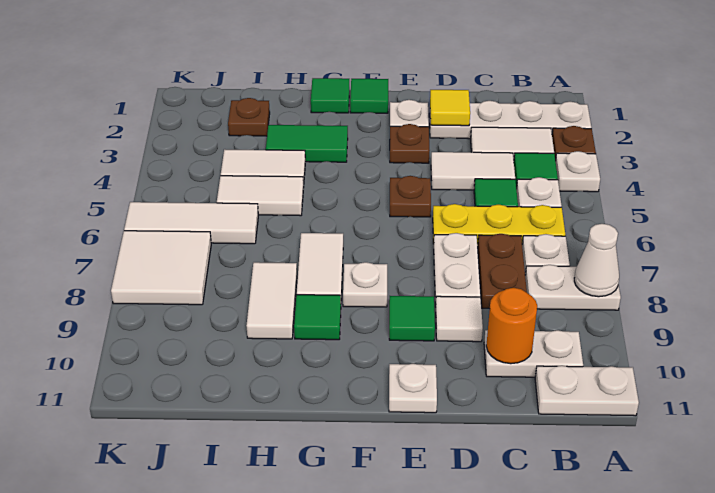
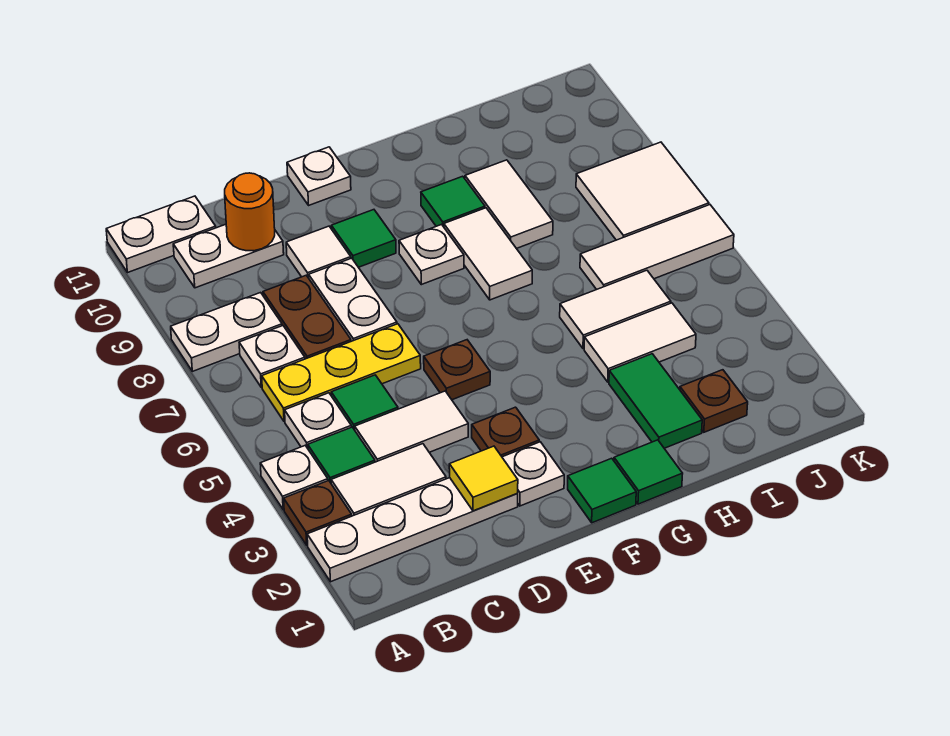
white 1x1 cone [574,224,619,297] -> none
green 1x2 tile [266,125,348,162] -> green 1x2 tile turned to [609,354,702,448]

